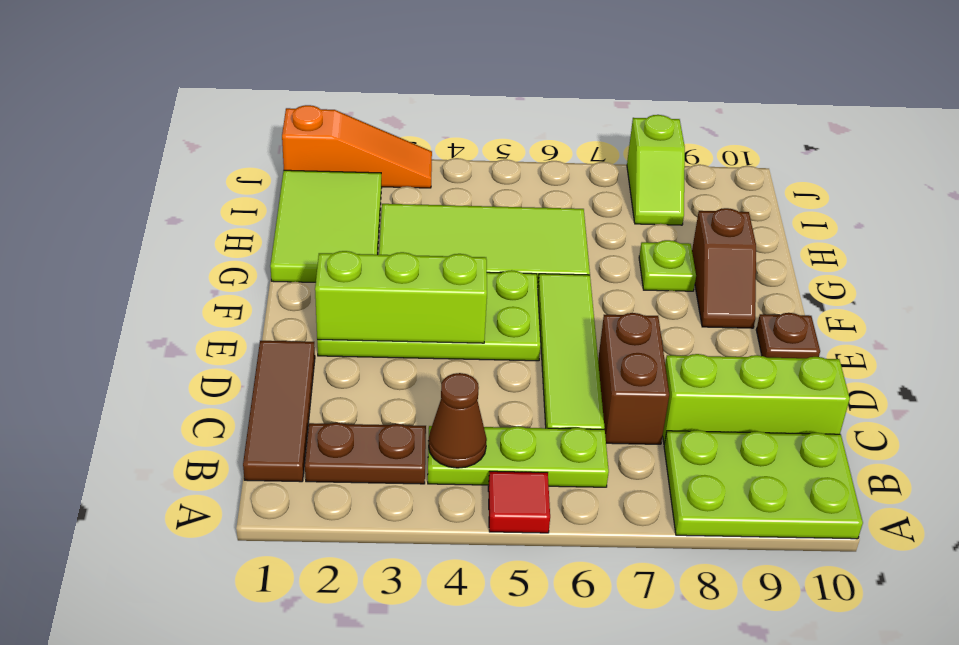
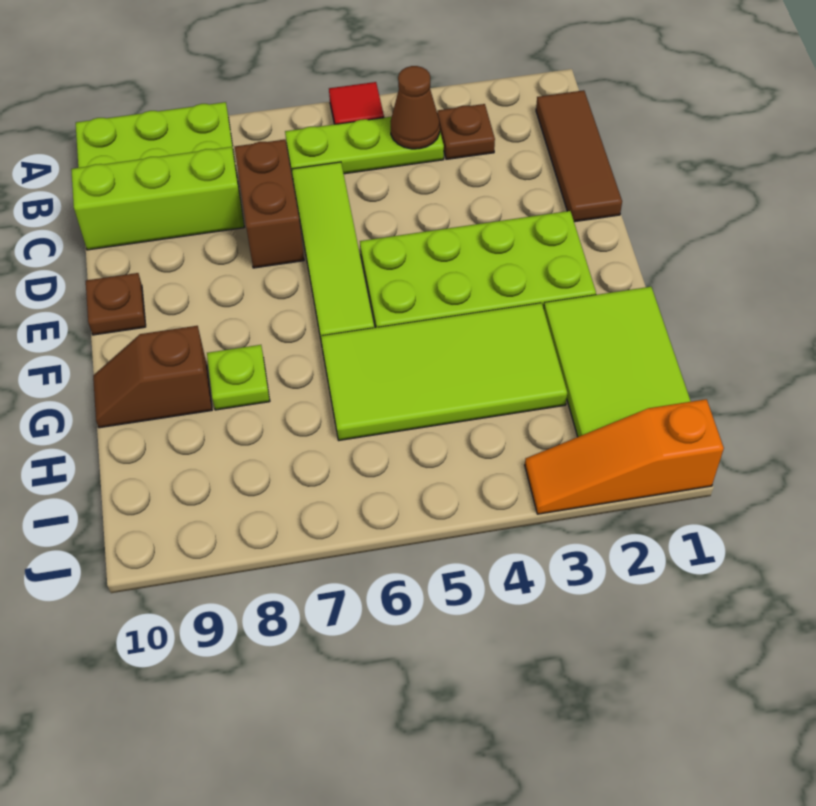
brown 1x2 plate [305,423,426,484] -> brown 1x1 plate [437,104,495,159]
lime 1x3 brick [315,251,487,343] -> none
brown 1x2 slope [692,208,756,328] -> brown 1x2 slope turned to [93,326,212,428]
lime 1x2 slope [627,115,685,225] -> none

